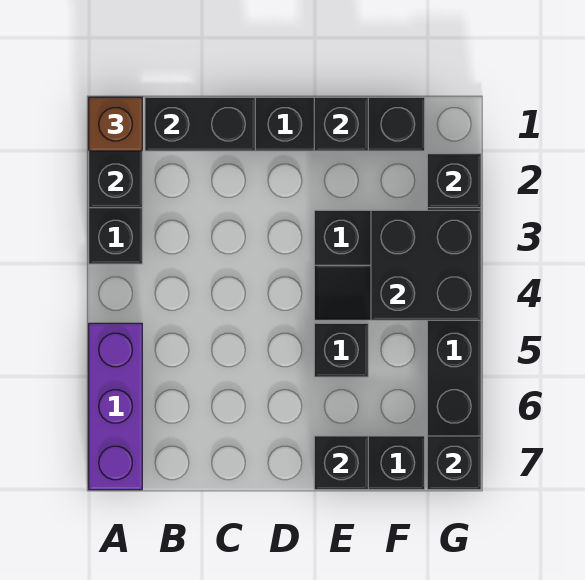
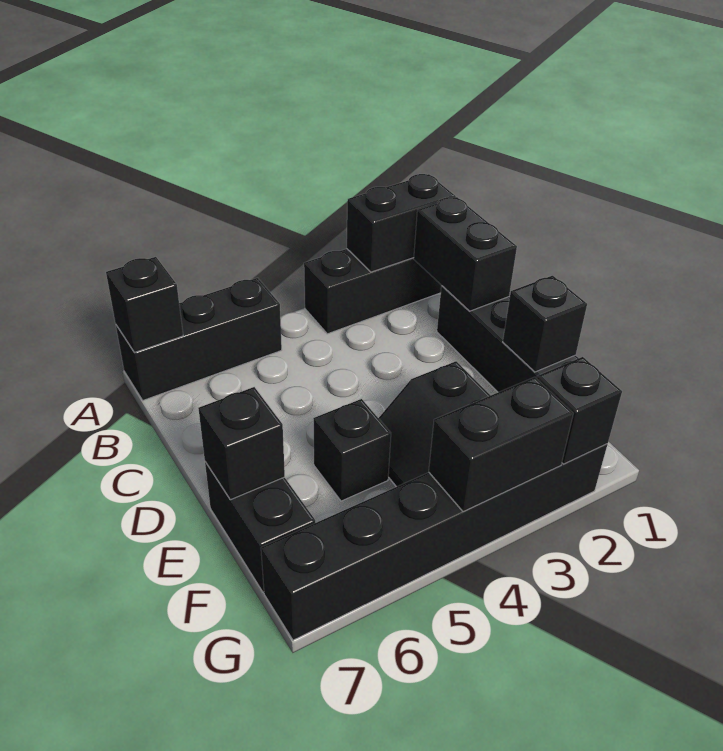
brown 1x1 brick [89,97,142,151] -> none
purple 1x3 brick [89,323,142,490] -> black 1x3 brick [116,278,282,400]
black 2x2 brick [371,210,481,320] -> black 1x2 brick [429,377,573,512]
black 1x1 brick [427,436,481,490] -> black 1x1 brick moved to [106,257,183,352]

